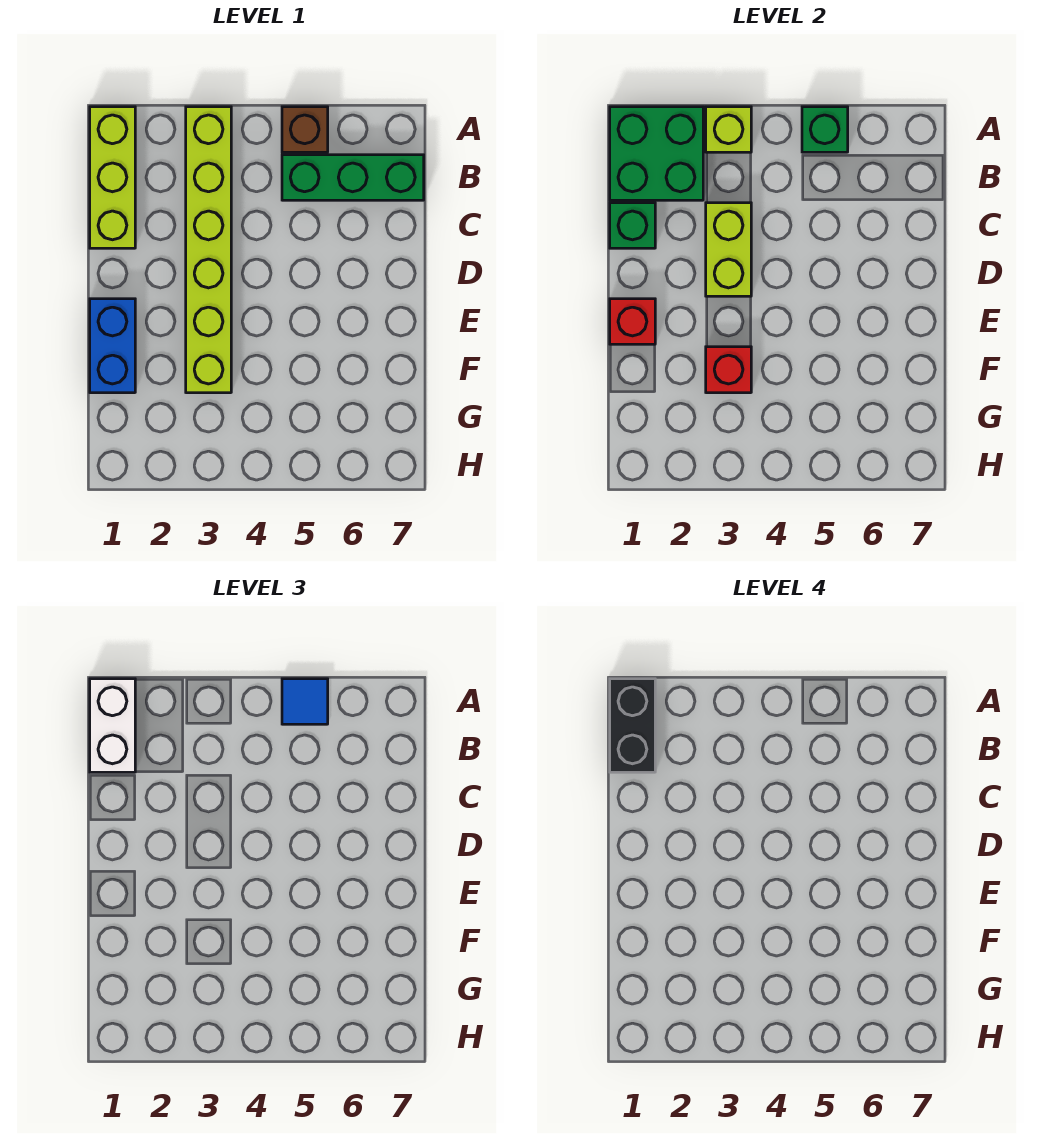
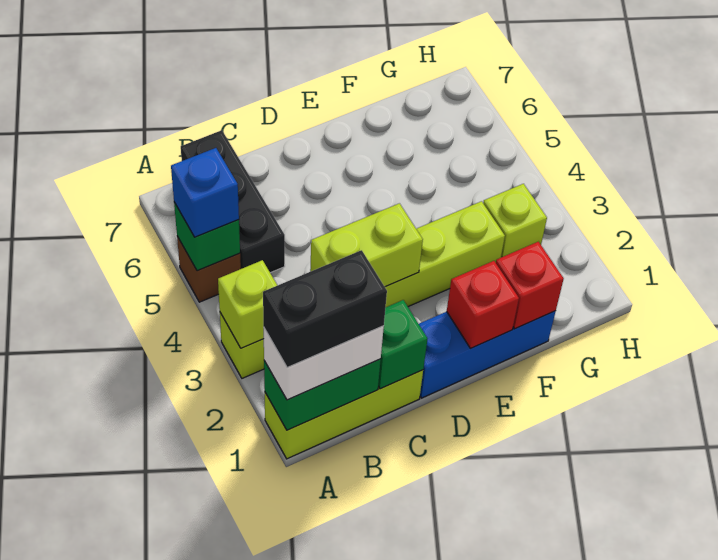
green 2x2 brick [610,107,703,200] -> green 1x2 brick [264,359,381,430]
blue 1x1 tile [282,679,328,724] -> blue 1x1 brick [171,148,239,237]
green 1x3 brick [282,155,424,200] -> black 1x3 brick [181,130,285,273]
blue 1x2 brick [90,299,135,393] -> blue 1x3 brick [419,311,556,398]
red 1x1 brick [706,347,751,393] -> red 1x1 brick moved to [496,242,564,329]
none -> lime 1x1 brick [483,184,547,257]

